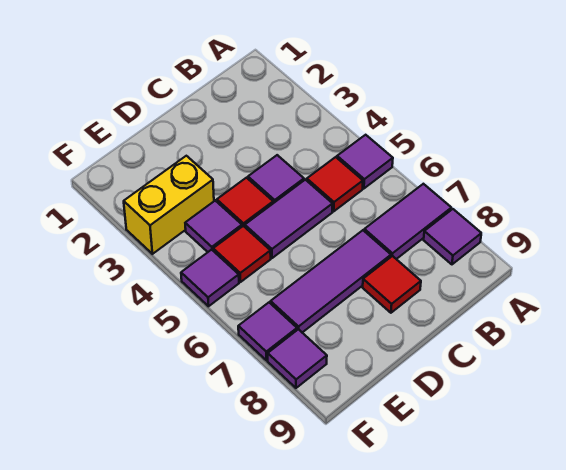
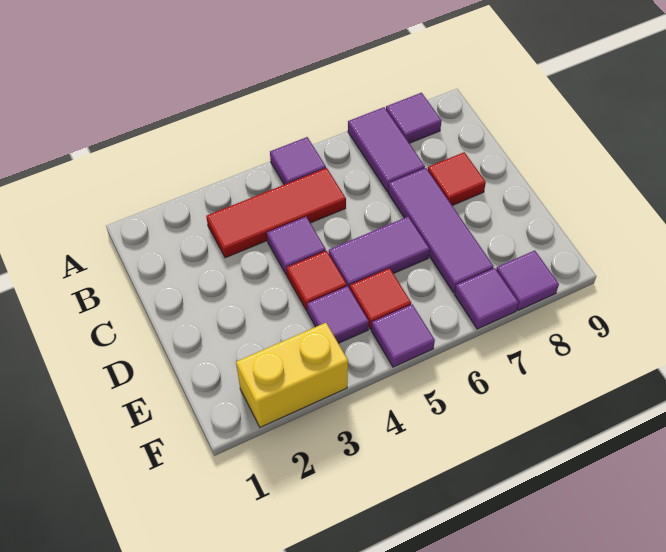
red 1x1 tile [307,157,363,211] -> red 1x3 tile [206,168,346,258]
purple 1x2 tile [245,180,333,258] -> purple 1x2 tile turned to [329,217,430,289]
yellow 1x2 brick [124,156,214,254] -> yellow 1x2 brick turned to [236,323,348,427]

